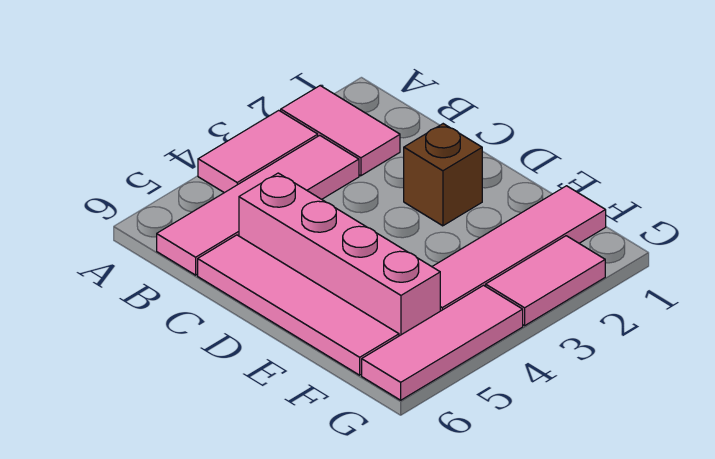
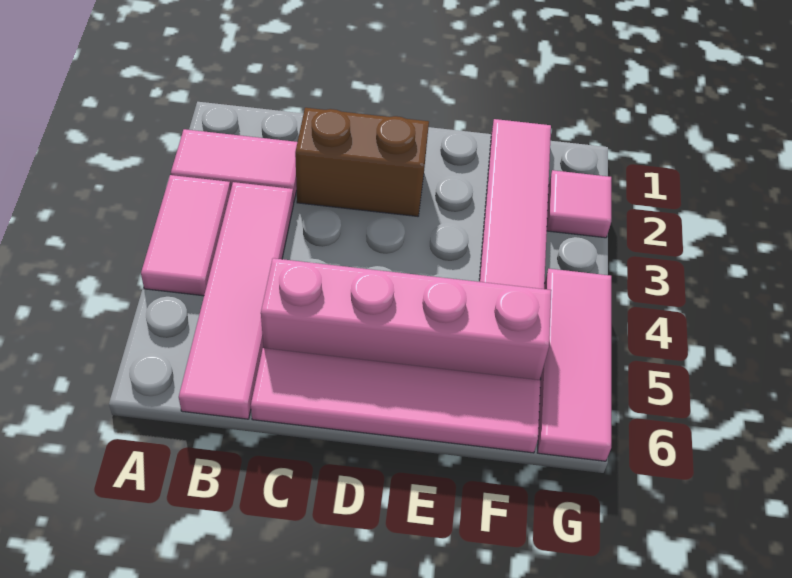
brown 1x1 brick [404,124,482,226] -> brown 1x2 brick [295,108,429,216]
pink 1x2 tile [486,236,605,326] -> pink 1x1 tile [547,170,611,238]

